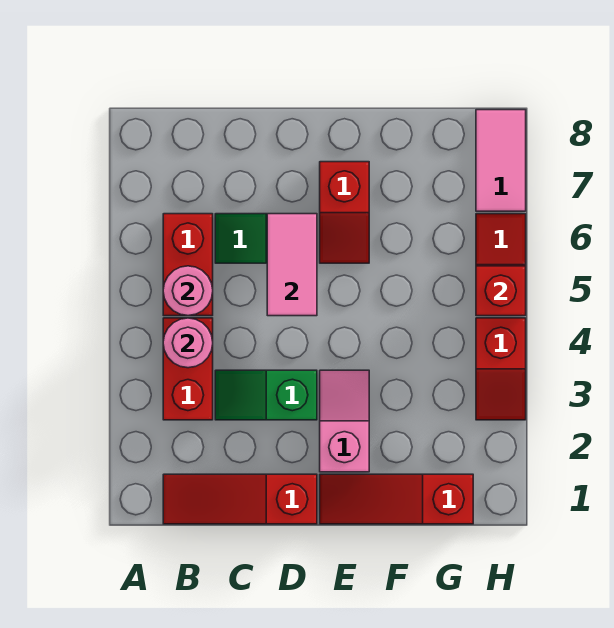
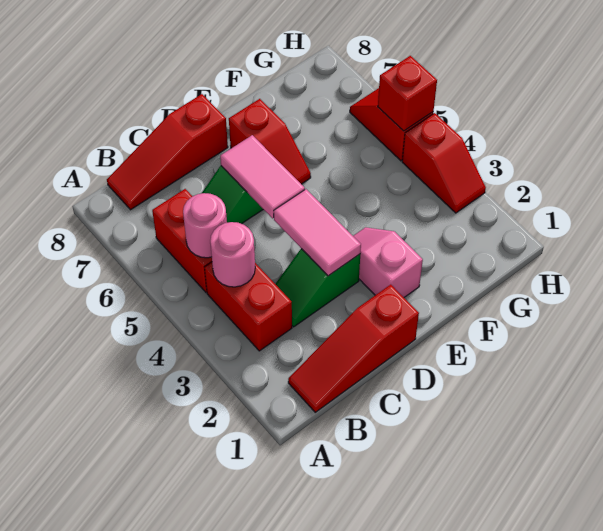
red 1x3 slope [320,474,473,524] -> red 1x3 slope moved to [107,94,228,210]
pink 1x2 tile [476,110,526,211] -> pink 1x2 tile moved to [274,189,361,276]

